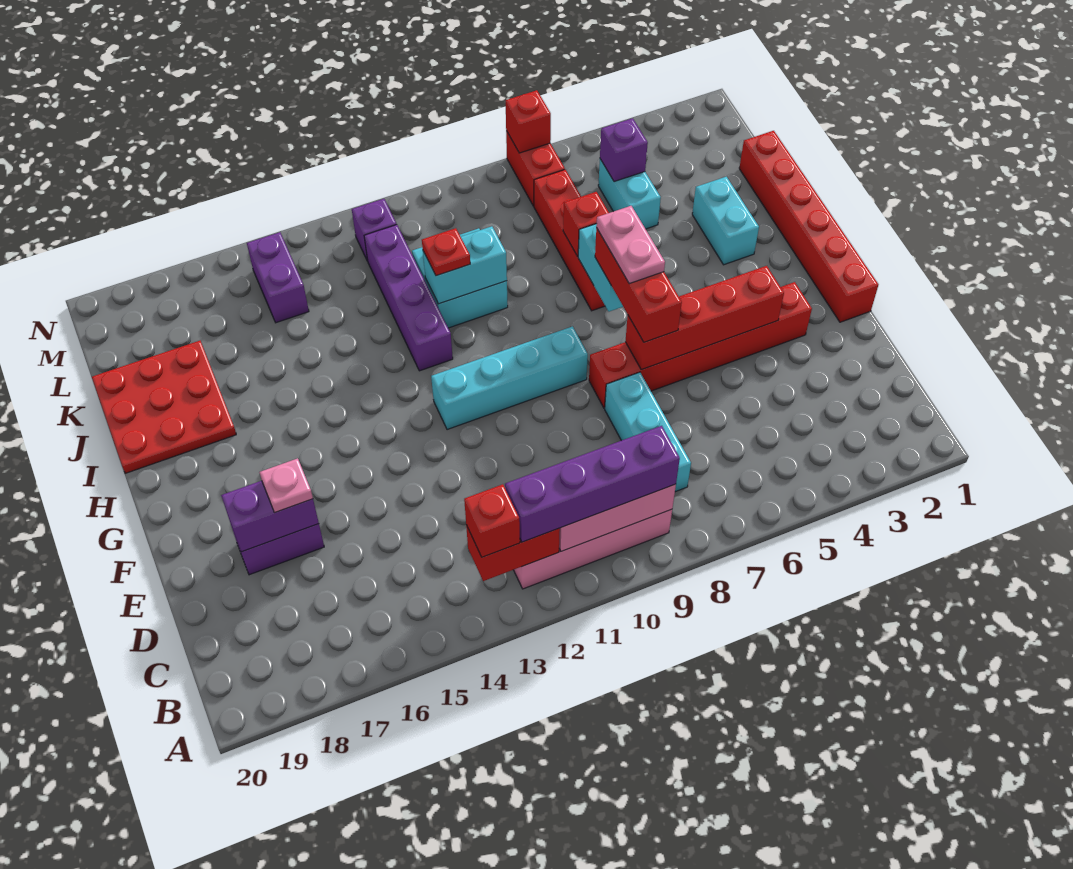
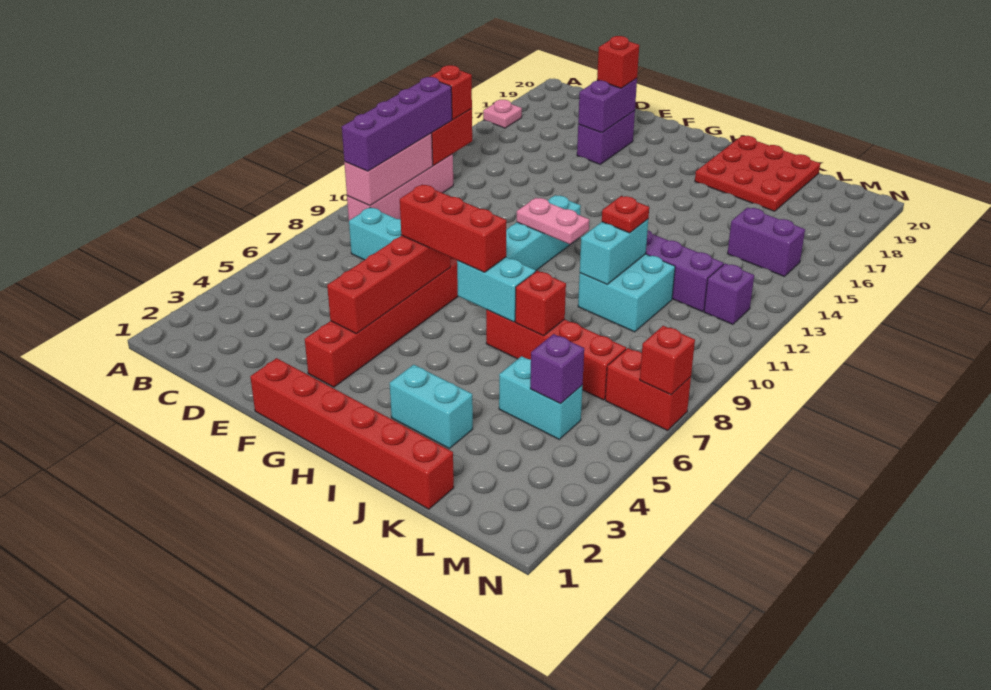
pink 1x1 plate [259,458,313,513] -> pink 1x1 plate moved to [483,100,522,128]
none -> red 1x1 brick [597,36,639,88]
pink 1x2 plate [596,206,665,284] -> pink 1x2 plate moved to [517,198,589,244]

